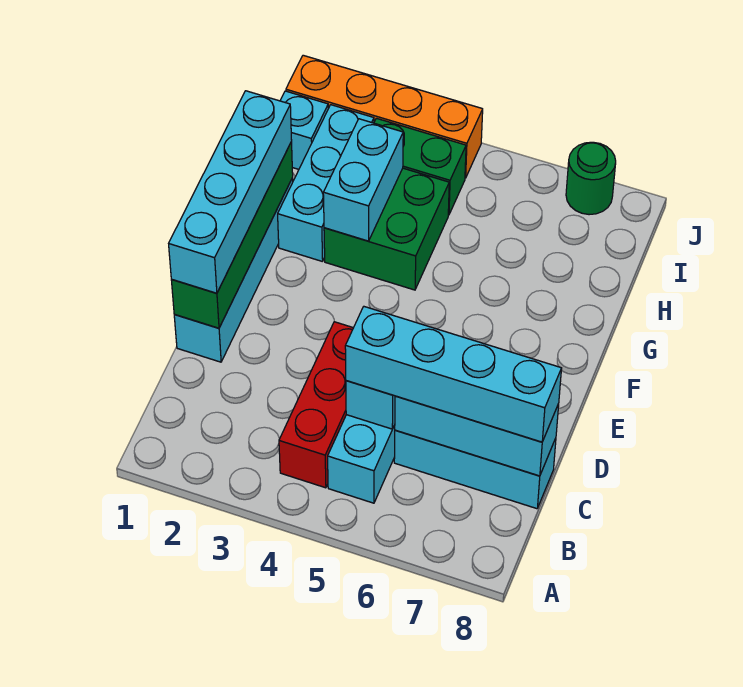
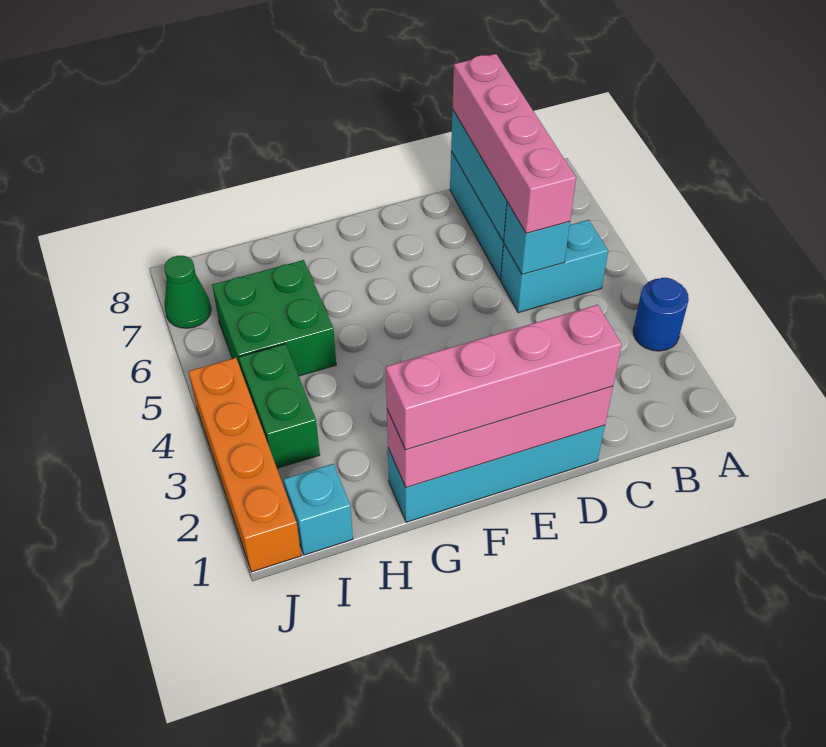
none -> blue 1x1 round brick [633,278,689,351]
red 1x3 brick [279,322,353,488] -> none
cyan 1x4 brick [345,307,562,442] -> pink 1x4 brick [452,54,576,233]
green 1x4 brick [171,142,293,328] -> pink 1x4 brick [387,386,613,488]
cyan 1x4 brick [169,91,292,293] -> pink 1x4 brick [386,305,622,450]
cyan 1x3 brick [278,105,374,261] -> none
green 2x2 brick [324,168,449,290] -> green 2x2 brick moved to [212,260,336,376]
cyan 1x2 brick [323,119,403,241] -> none
green 1x1 round brick [566,142,616,215] -> green 1x1 cone [164,256,211,328]

